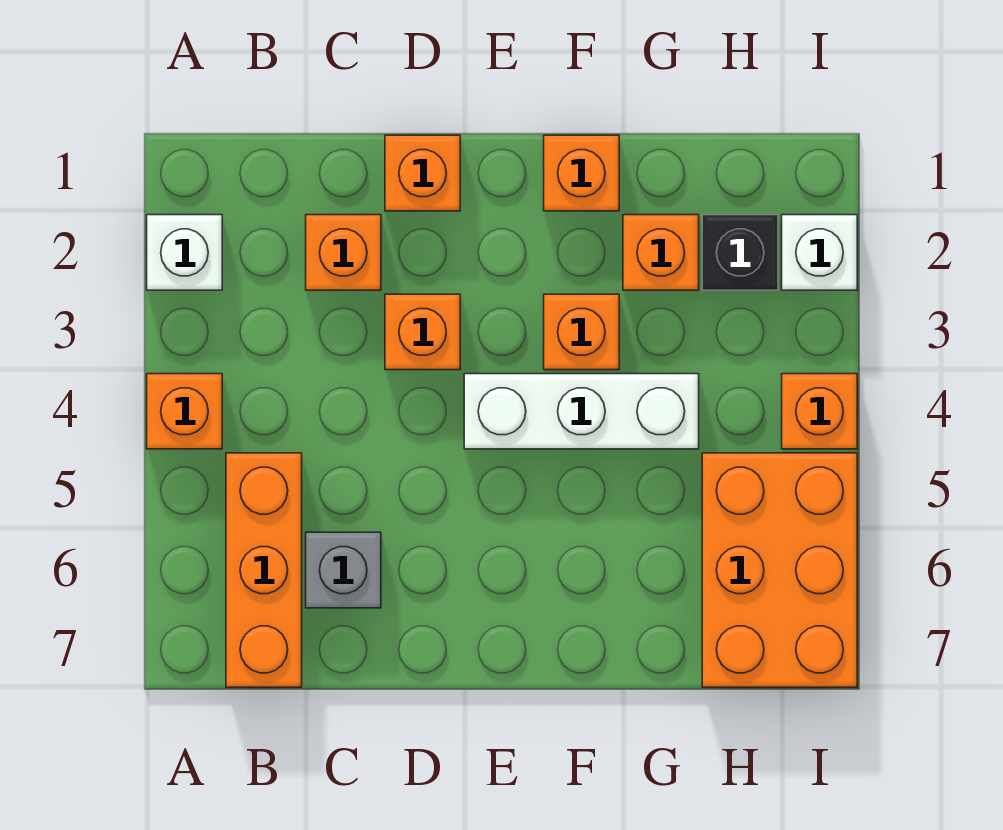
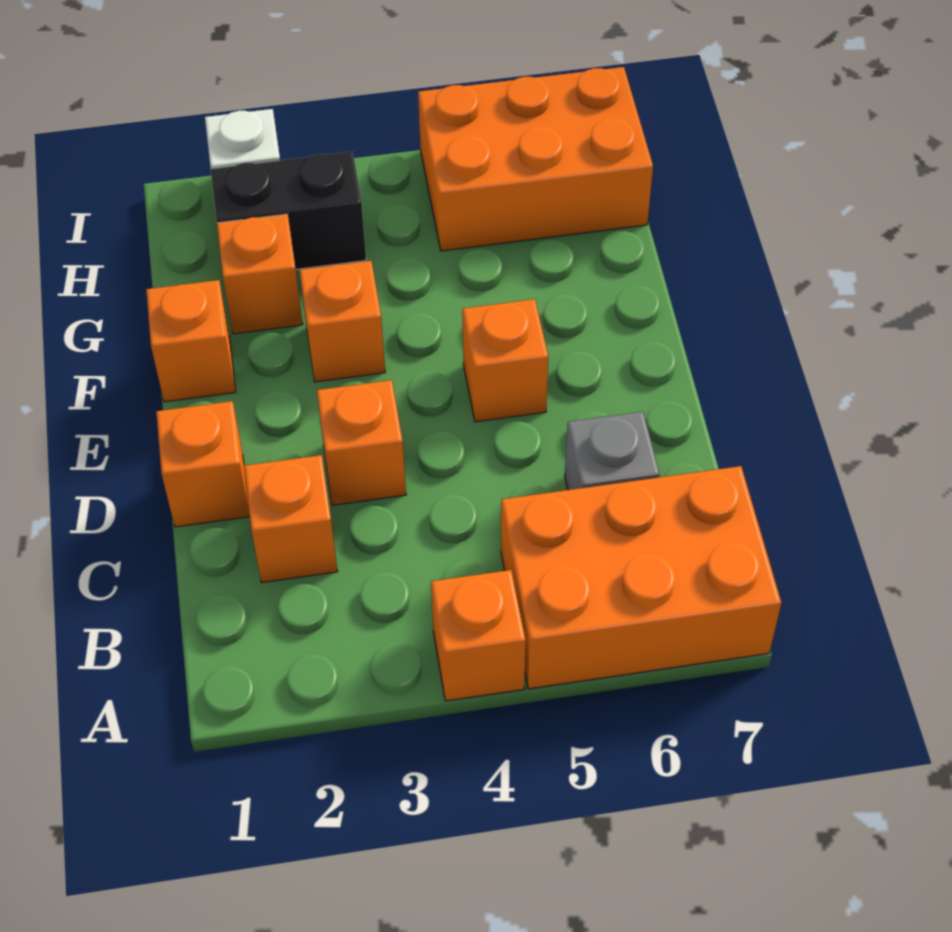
white 1x1 brick [147,215,222,290] -> none
orange 1x3 brick [226,453,302,687] -> orange 2x3 brick [501,466,781,689]
white 1x3 brick [464,374,699,449] -> none
black 1x1 brick [702,215,778,290] -> black 1x2 brick [211,152,366,269]
orange 1x1 brick [782,374,857,449] -> orange 1x1 brick moved to [462,299,548,422]

